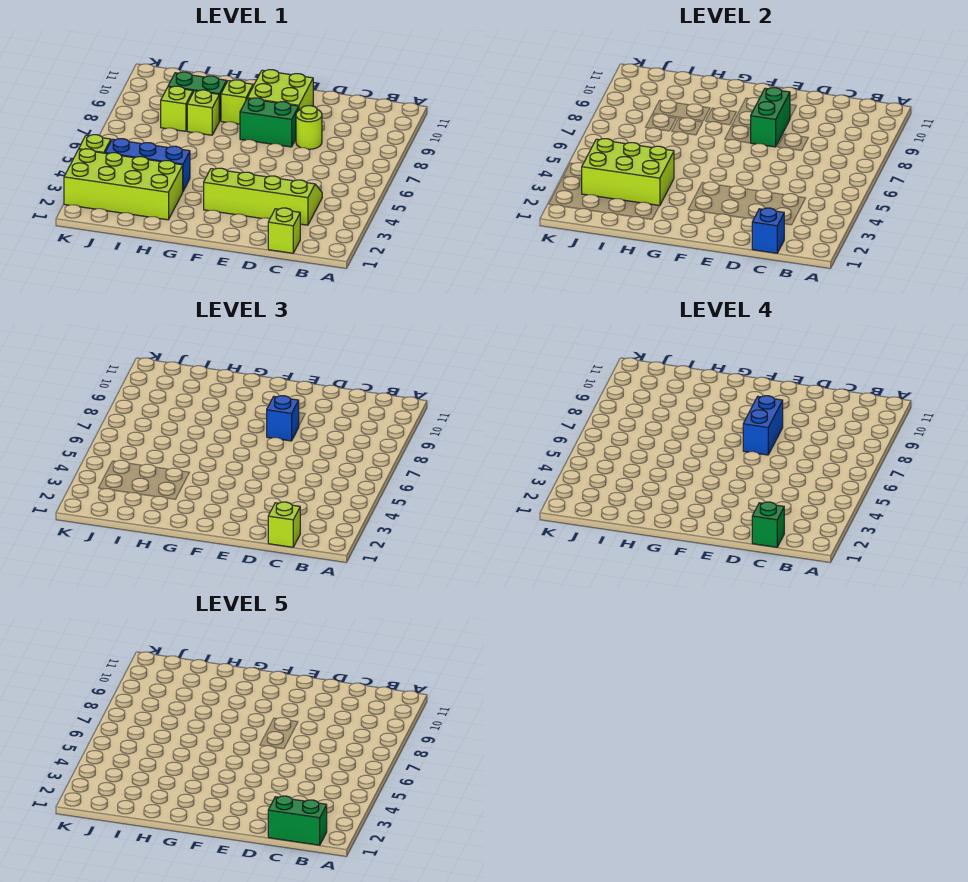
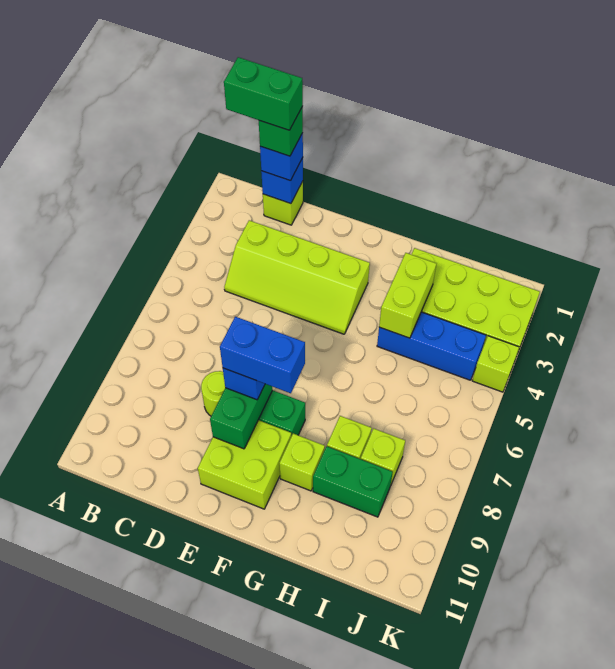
lime 1x1 brick [268,502,300,547] -> blue 1x1 brick [260,133,303,181]
blue 1x2 brick [743,396,783,455] -> blue 1x2 brick turned to [220,317,305,393]
lime 2x3 brick [582,139,674,206] -> lime 1x2 brick [379,253,436,338]

